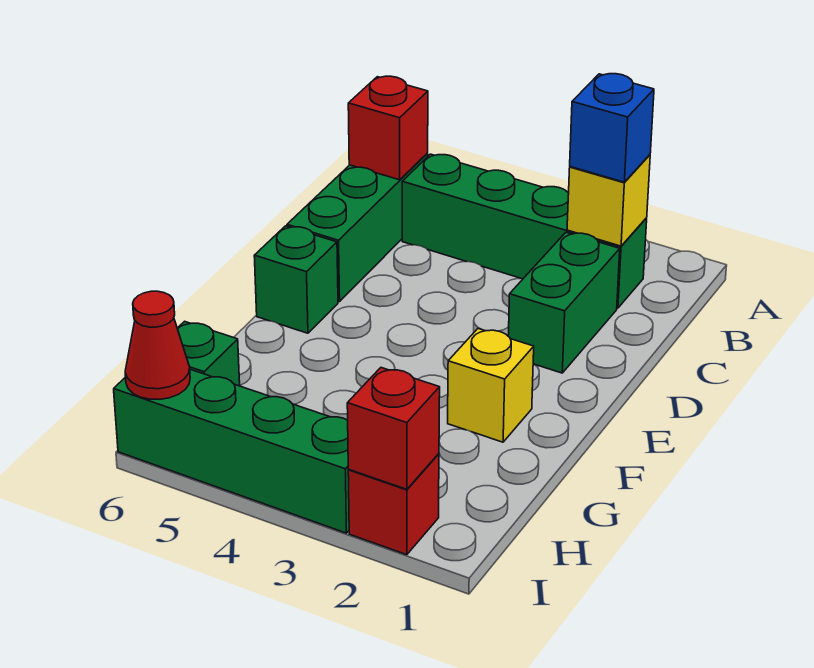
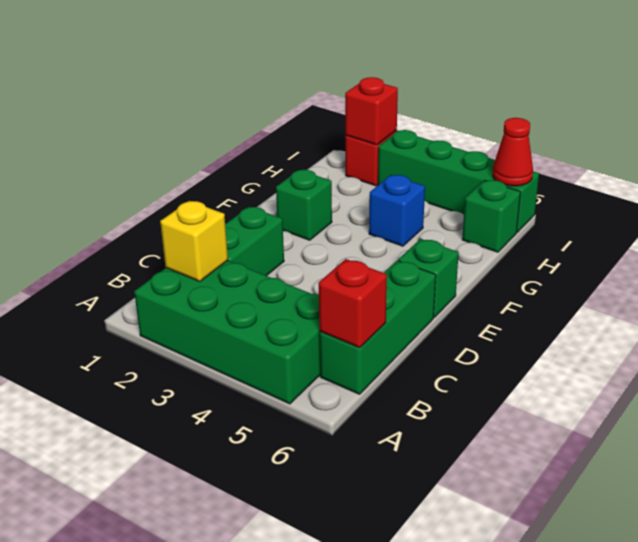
green 1x4 brick [402,154,647,308] -> green 2x4 brick [134,261,320,404]
blue 1x1 brick [570,74,654,182] -> blue 1x1 brick moved to [369,175,425,246]
yellow 1x1 brick [448,329,534,442] -> green 1x1 brick [276,170,332,240]

